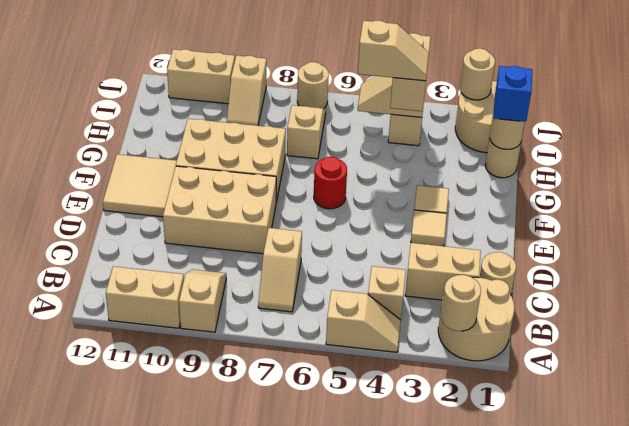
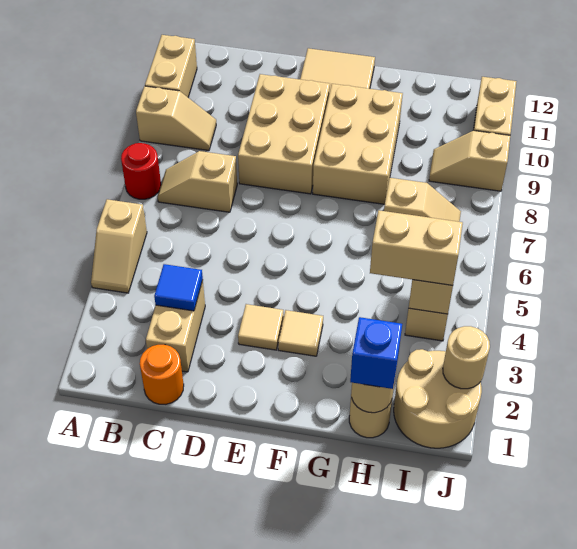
tan 2x2 round brick [438,277,514,361] -> none
tan 1x1 round brick [441,275,481,331] -> none
tan 1x1 brick [368,266,406,320] -> none
tan 1x1 round brick [479,252,516,295] -> orange 1x1 round brick [140,345,184,404]
none -> blue 1x1 tile [154,264,203,311]
red 1x1 round brick [314,157,347,209] -> red 1x1 round brick moved to [121,143,161,199]
tan 1x2 slope [358,20,429,81] -> none
tan 1x1 round brick [297,62,329,109] -> none

